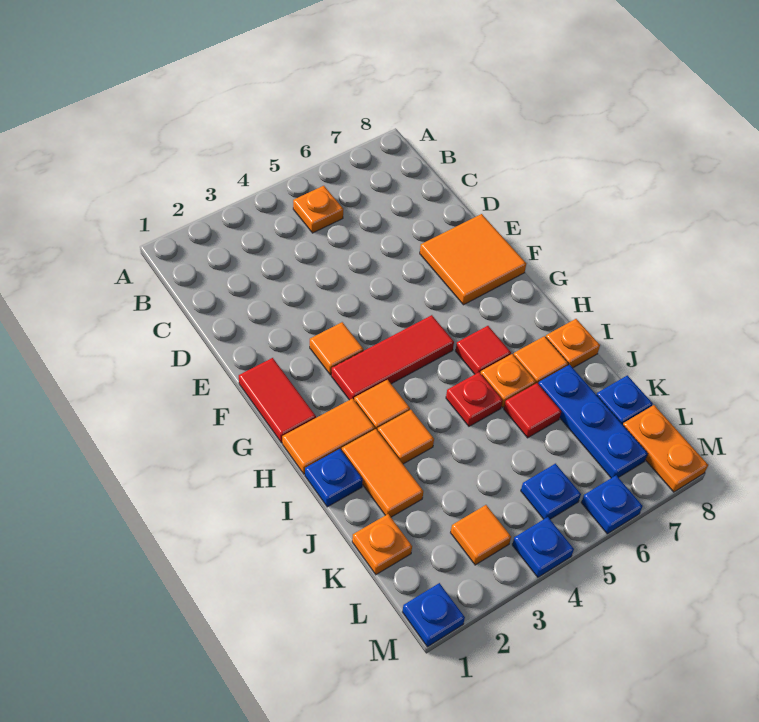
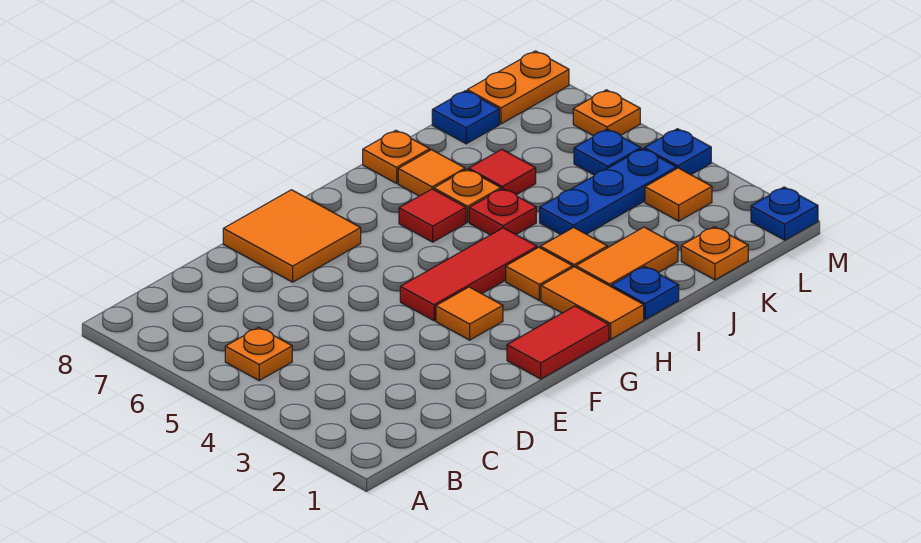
red 1x3 tile [331,315,454,400] -> red 1x3 tile turned to [400,228,537,321]
blue 1x3 plate [538,365,648,478] -> blue 1x3 plate moved to [540,149,676,234]
blue 1x1 plate [581,475,642,534] -> orange 1x1 plate [573,90,640,136]

